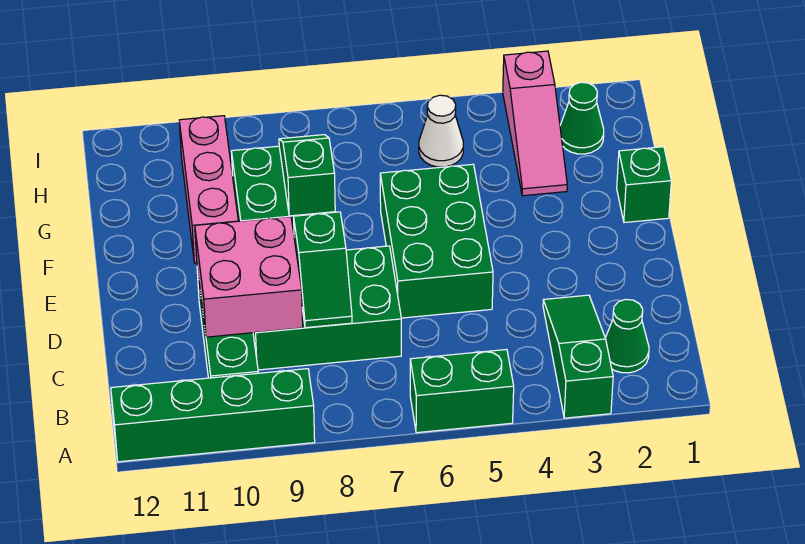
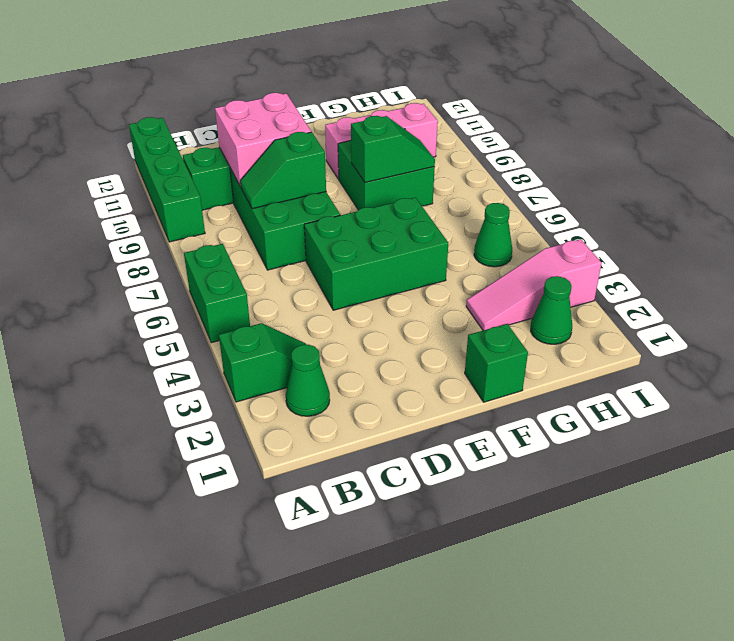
green 1x3 slope [543,295,613,418] -> green 1x2 slope [219,323,306,402]
white 1x1 cone [419,95,463,167] -> green 1x1 cone [474,203,512,267]

